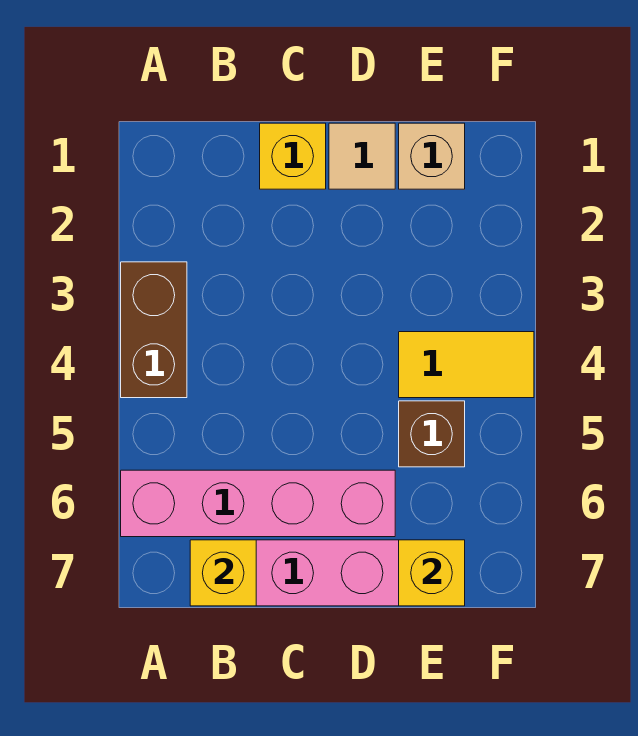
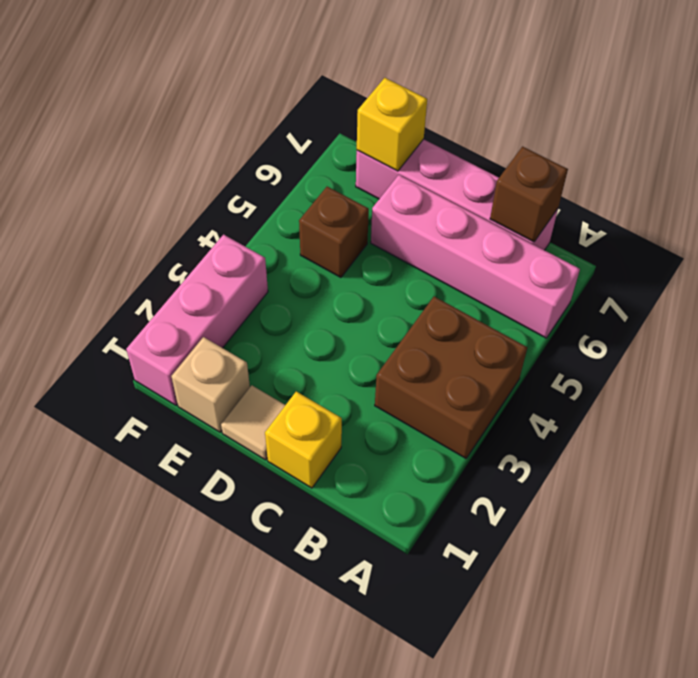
brown 1x2 brick [121,262,187,398] -> brown 2x2 brick [375,297,527,458]
yellow 1x1 brick [190,540,256,606] -> brown 1x1 brick [490,147,568,242]
yellow 1x2 tile [399,332,534,398] -> none
none -> pink 1x3 brick [126,235,268,405]

